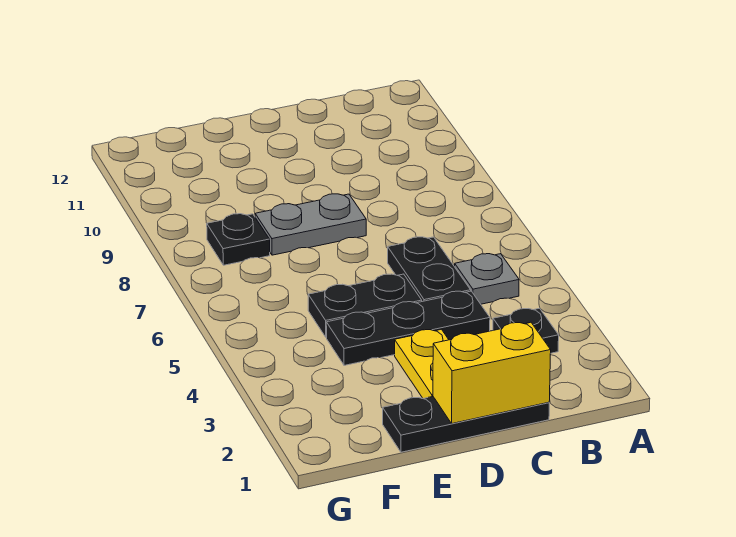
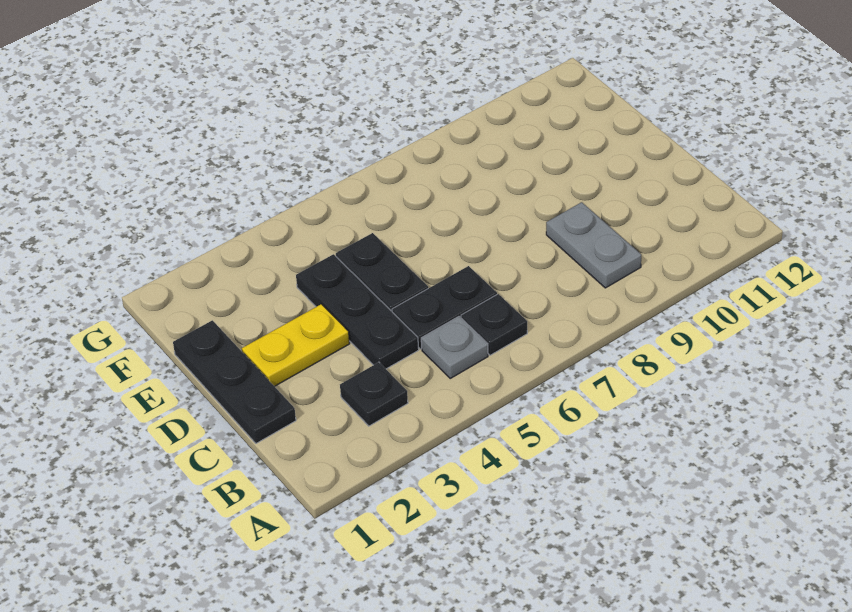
yellow 1x2 brick [433,322,551,423] -> none
grey 1x2 plate [255,194,366,255] -> grey 1x2 plate moved to [546,202,641,288]
black 1x1 plate [207,214,270,265] -> black 1x1 plate moved to [461,294,527,355]

